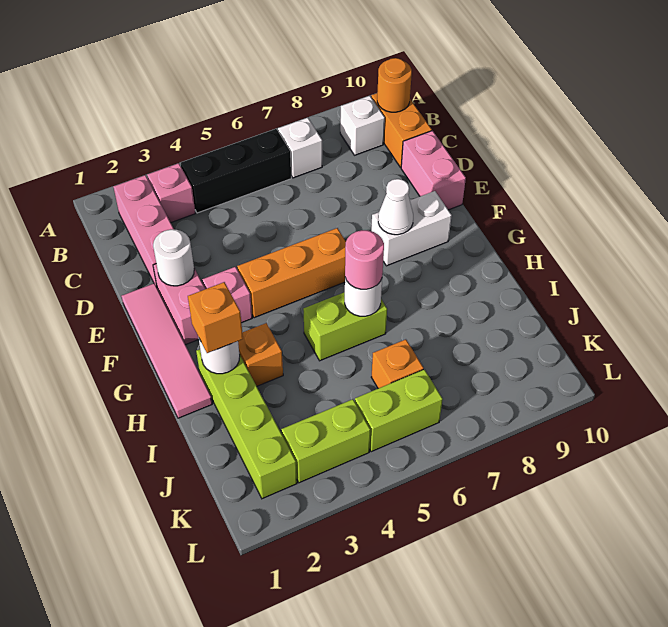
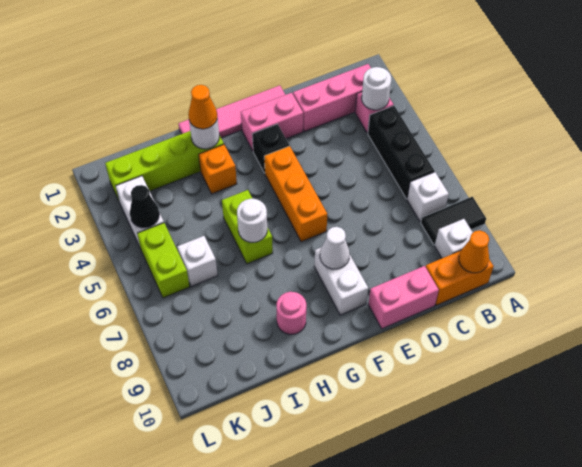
none -> black 1x2 tile [421,197,486,245]
orange 1x1 round brick [377,58,412,112] -> orange 1x1 cone [459,230,489,273]
white 1x1 round brick [153,229,194,286] -> white 1x1 round brick moved to [362,67,391,110]
pink 1x1 brick [202,267,252,323] -> black 1x1 brick [252,124,289,173]
orange 1x1 brick [188,282,243,353] -> orange 1x1 cone [188,85,217,129]
pink 1x1 round brick [345,230,384,289] -> pink 1x1 round brick moved to [277,292,306,334]
orange 1x1 brick [371,339,424,388] -> white 1x1 brick [177,236,218,286]
lime 1x2 brick [281,399,370,483] -> white 1x2 brick [116,176,164,247]
none -> black 1x1 cone [130,185,159,228]

